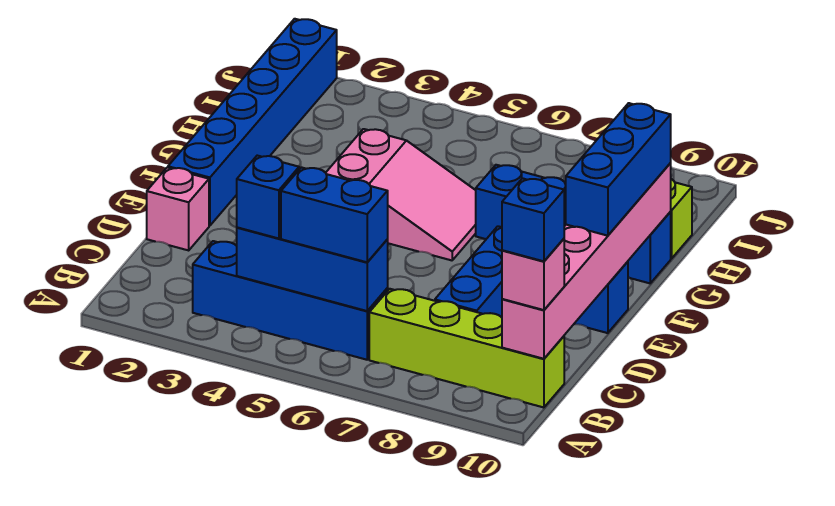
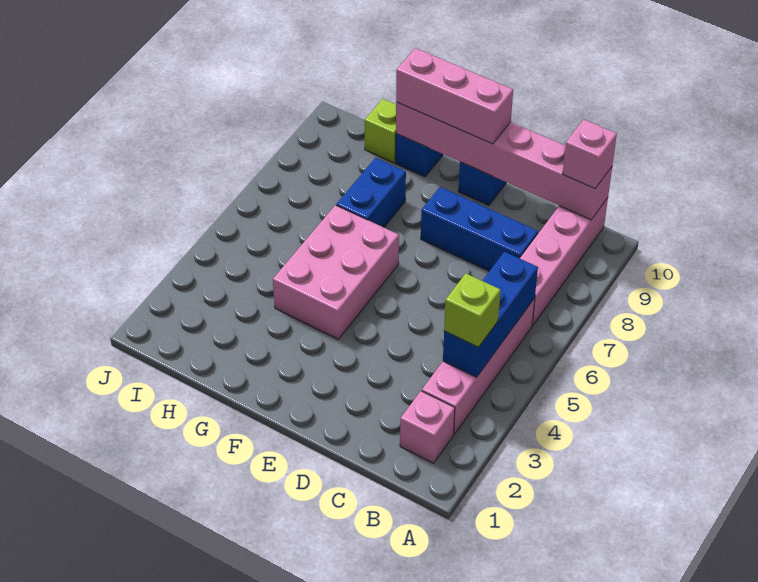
blue 1x4 brick [193,241,388,360] -> pink 1x4 brick [422,298,535,434]
blue 1x1 brick [237,156,299,239] -> lime 1x1 brick [444,274,501,347]
blue 1x2 brick [281,167,388,262] -> none
lime 1x4 brick [369,289,564,407] -> pink 1x4 brick [520,198,608,325]
blue 1x1 brick [502,178,564,261] -> none
pink 1x1 brick [147,168,209,250] -> pink 1x1 brick moved to [400,391,455,463]
blue 1x6 brick [168,19,337,226] -> none
blue 1x3 brick [566,103,671,236] -> pink 1x3 brick [396,48,513,144]
pink 2x3 slope [326,129,476,260] -> pink 2x3 brick [273,205,399,339]

